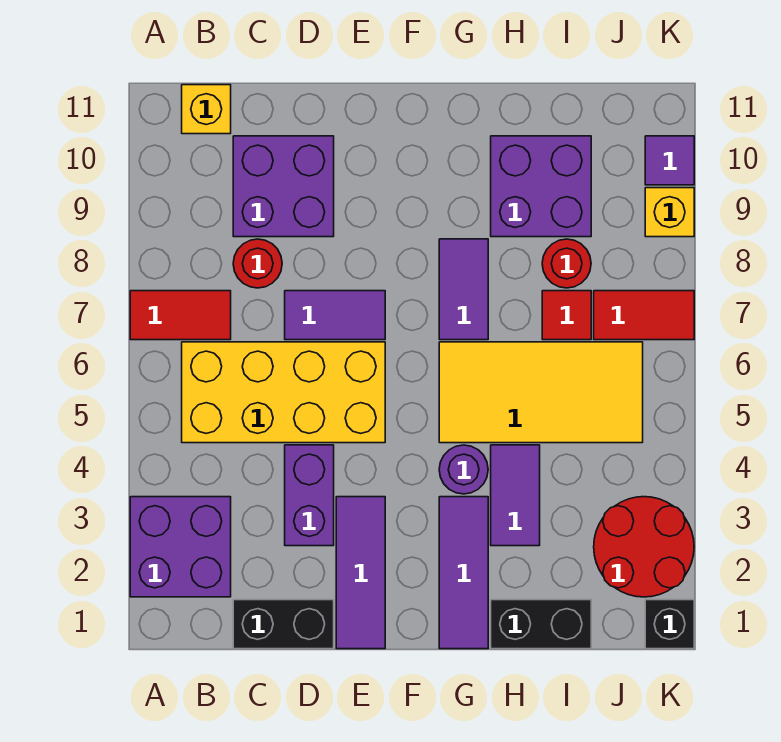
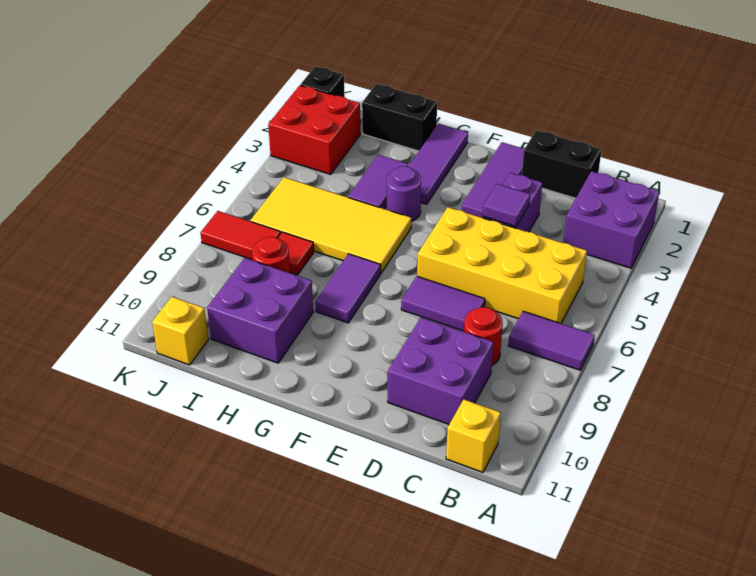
red 1x2 tile [130,291,231,340] -> purple 1x2 tile [508,311,595,370]
red 2x2 round brick [594,497,694,597] -> red 2x2 brick [268,85,360,174]
yellow 1x1 brick [645,188,694,237] -> yellow 1x1 brick moved to [152,297,208,365]
purple 1x1 tile [645,136,694,185] -> purple 1x1 tile moved to [483,184,530,227]

